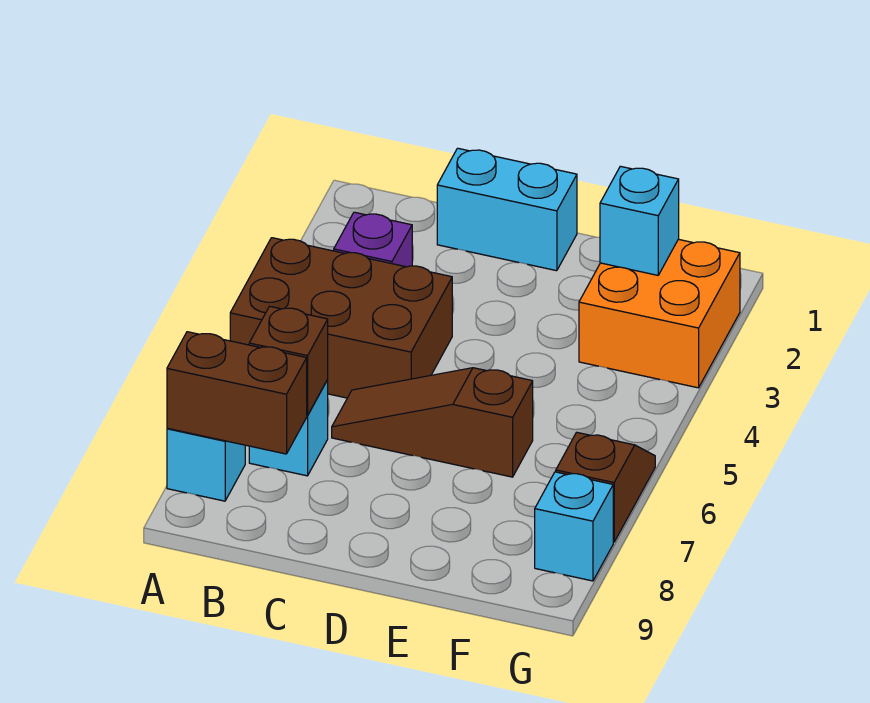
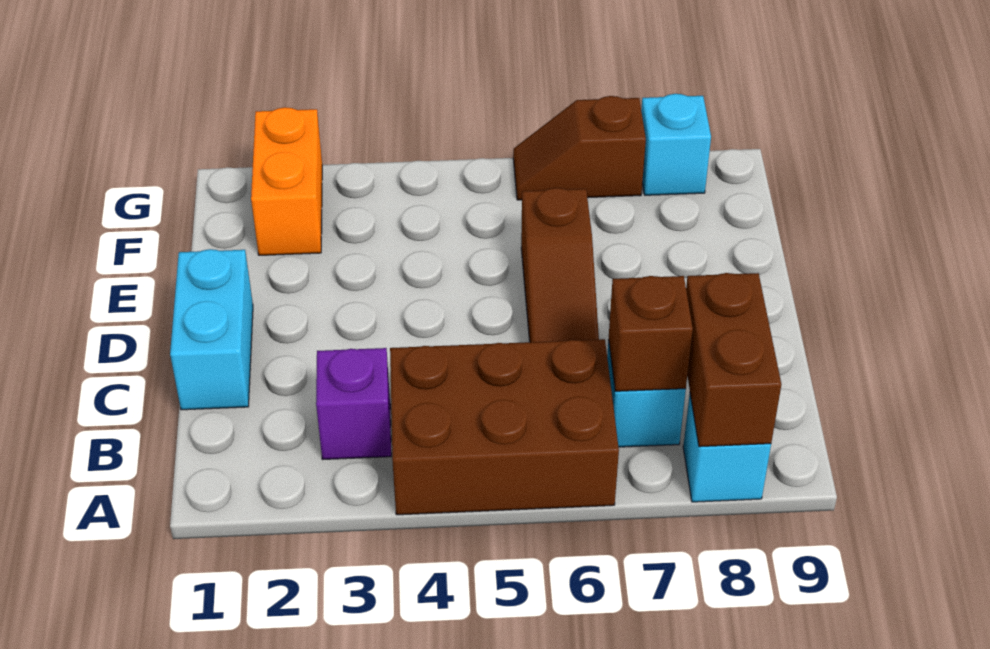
brown 2x3 brick [230,238,452,398] -> brown 2x3 brick turned to [390,339,619,515]
orange 2x2 brick [579,239,740,388] -> orange 1x2 brick [251,107,322,255]
cyan 1x1 brick [600,166,679,275] -> none

